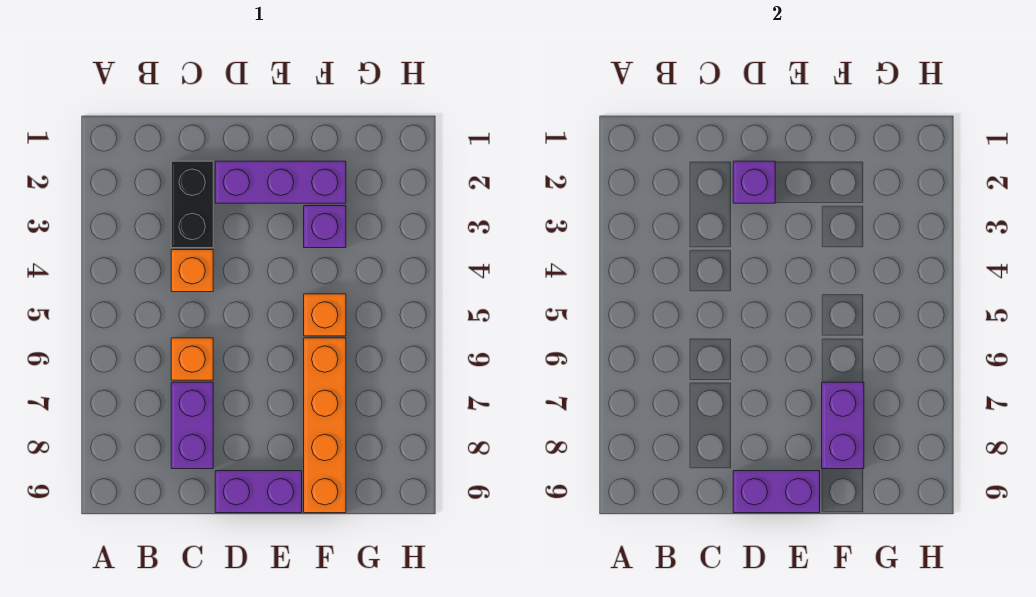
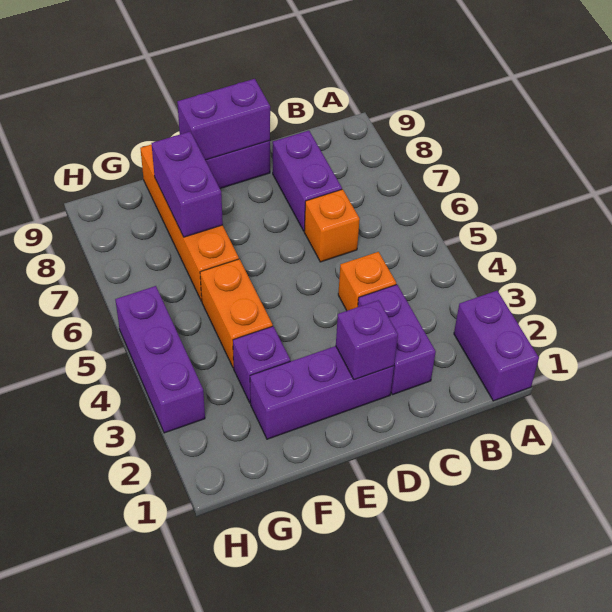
none -> purple 1x2 brick [454,291,539,401]
black 1x2 brick [171,161,213,248] -> purple 1x2 brick [358,285,436,395]
orange 1x1 brick [304,294,346,336] -> orange 1x2 brick [200,259,273,368]
none -> purple 1x3 brick [115,286,205,433]

